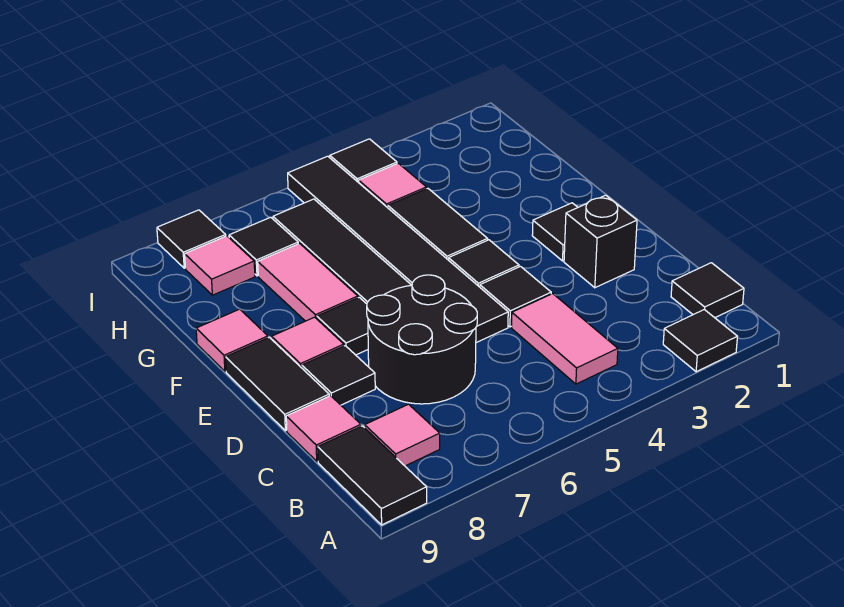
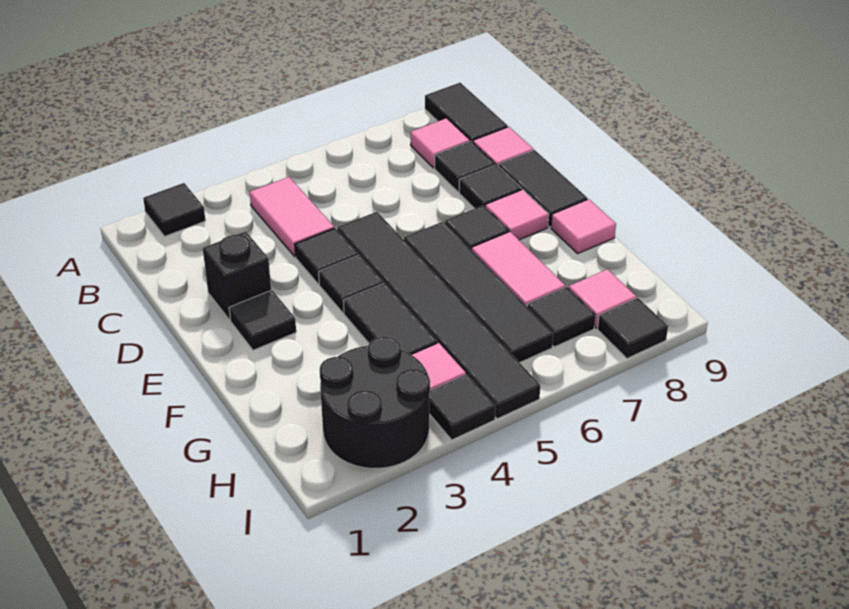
black 1x1 tile [671,263,744,318] -> black 1x1 tile moved to [435,141,495,192]
black 2x2 round brick [367,275,477,404] -> black 2x2 round brick moved to [320,337,430,469]

